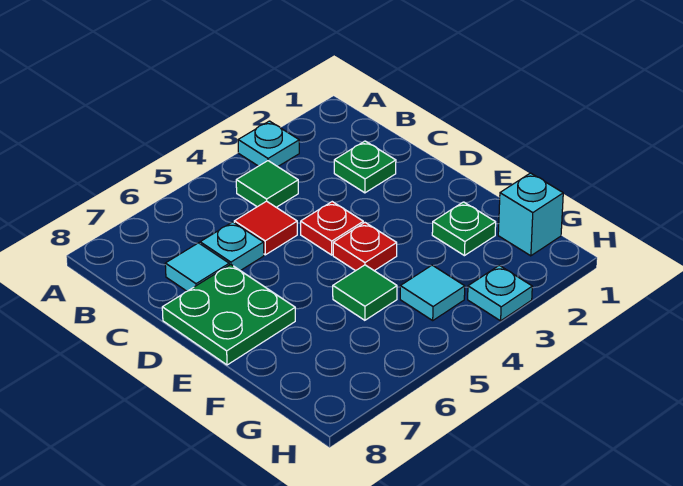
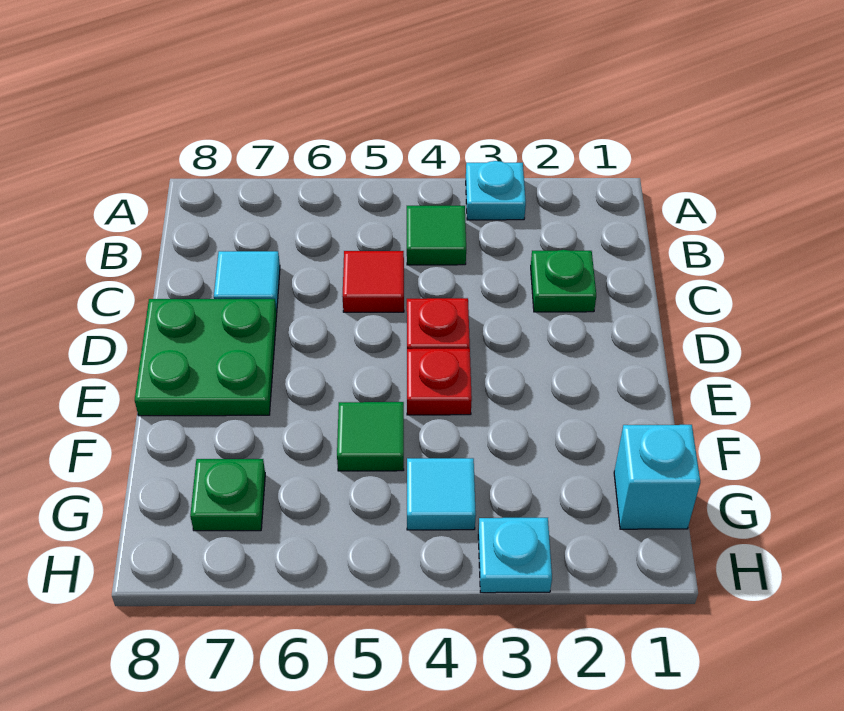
cyan 1x1 plate [200,222,264,271] -> none
green 1x1 plate [432,202,496,256] -> green 1x1 plate moved to [190,459,265,531]

